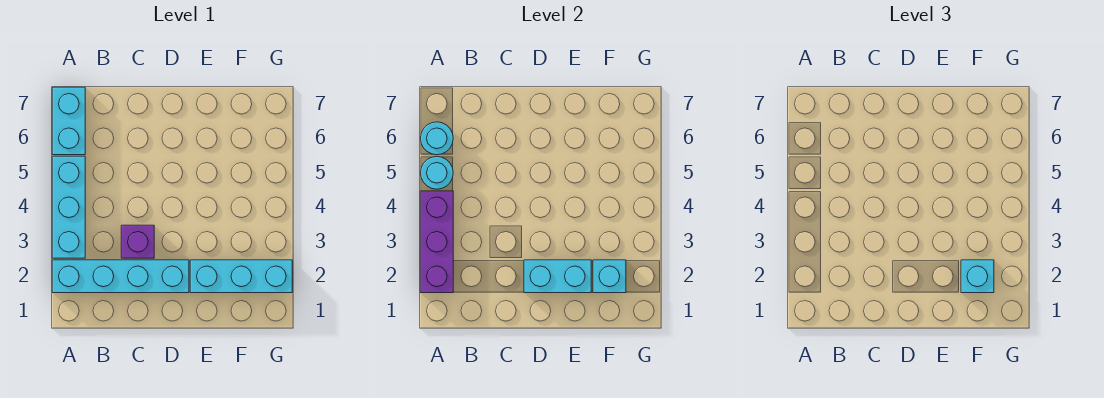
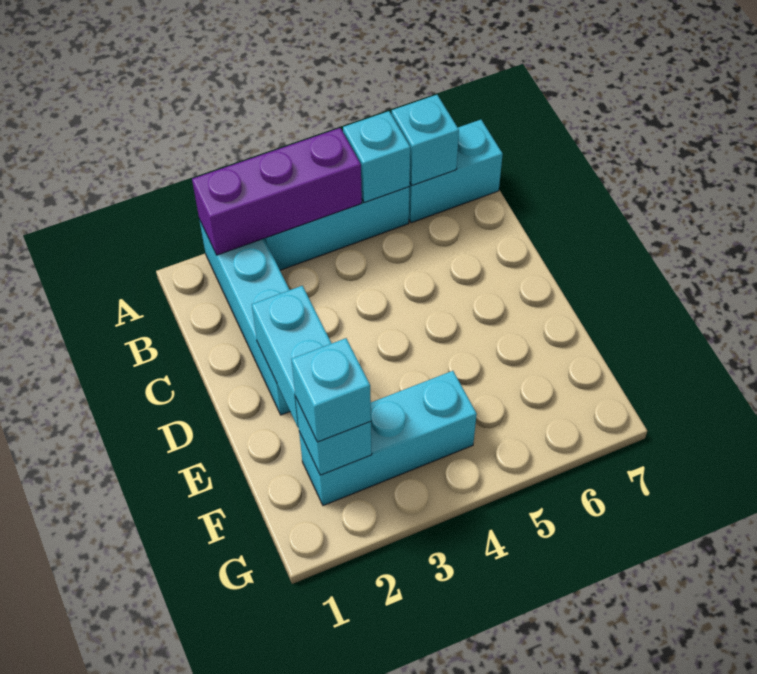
cyan 1x1 round brick [421,157,453,189] -> cyan 1x1 brick [343,111,410,203]
cyan 1x1 round brick [420,122,453,155] -> cyan 1x1 brick [392,95,459,186]
purple 1x1 brick [121,225,154,258] -> none
cyan 1x3 brick [190,260,292,293] -> cyan 1x3 brick turned to [299,371,477,506]

